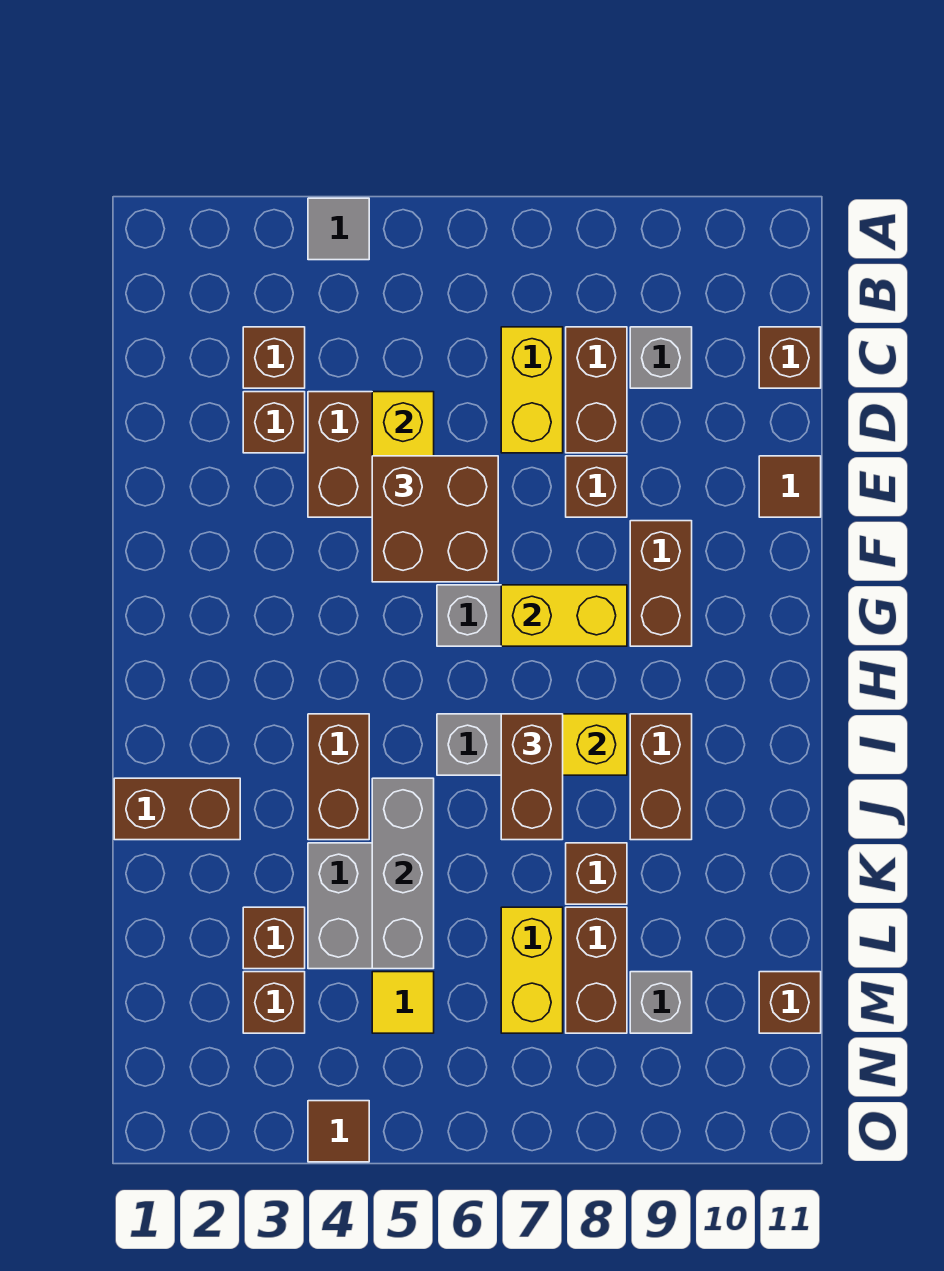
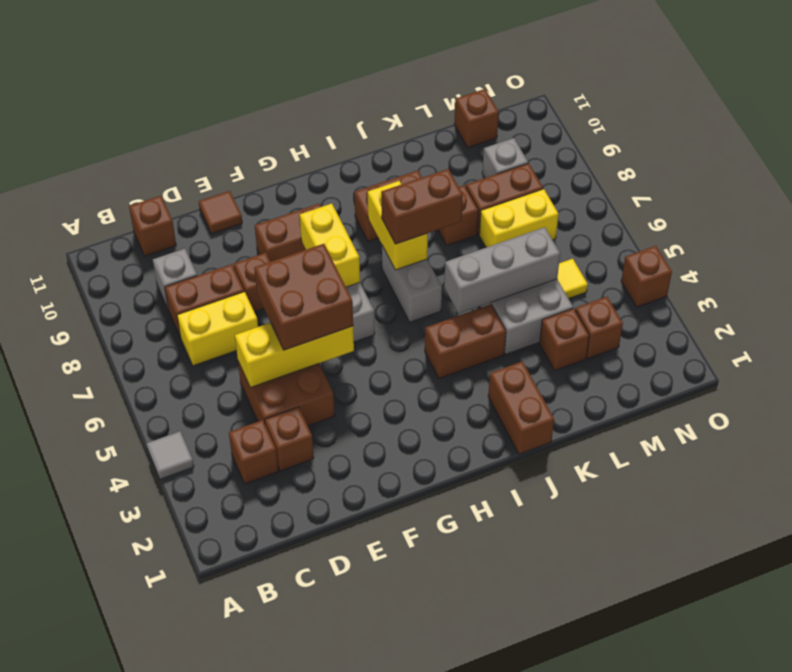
brown 1x1 tile [308,1101,369,1162] -> brown 1x1 brick [621,246,672,307]

